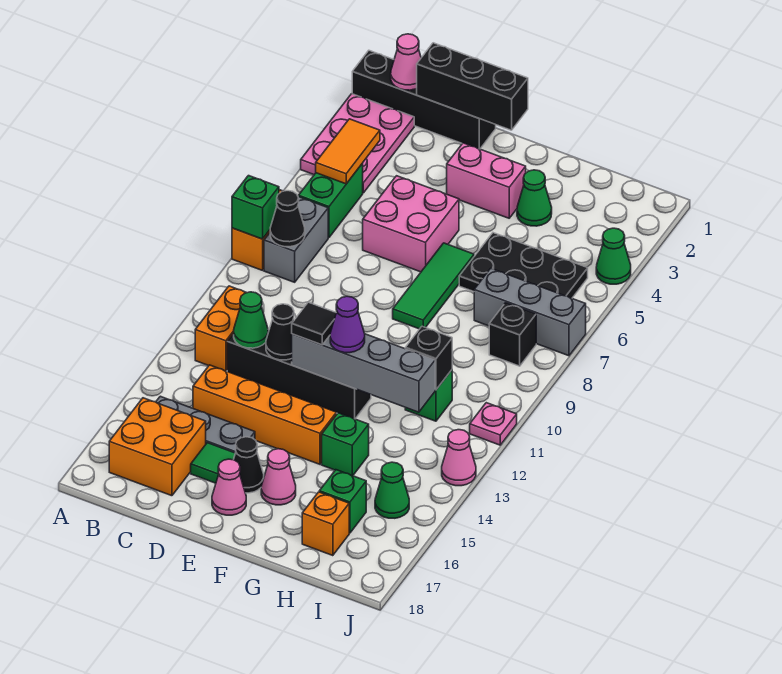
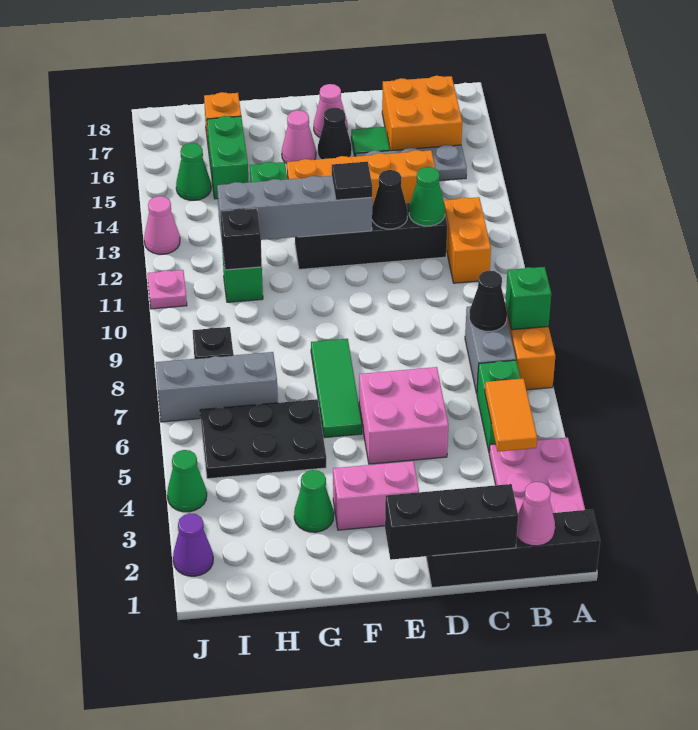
purple 1x1 cone [330,296,365,353] -> purple 1x1 cone moved to [173,513,213,576]
green 1x1 brick [319,470,366,533] -> green 1x2 brick [207,116,249,199]

